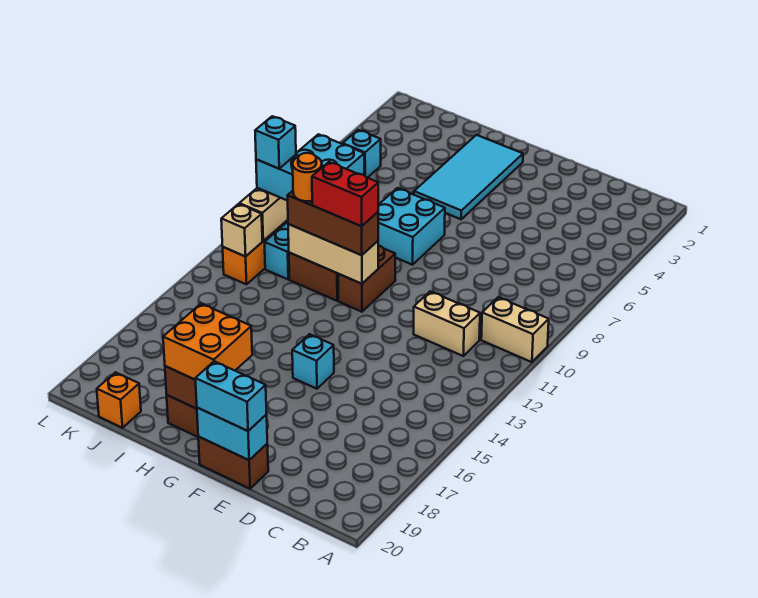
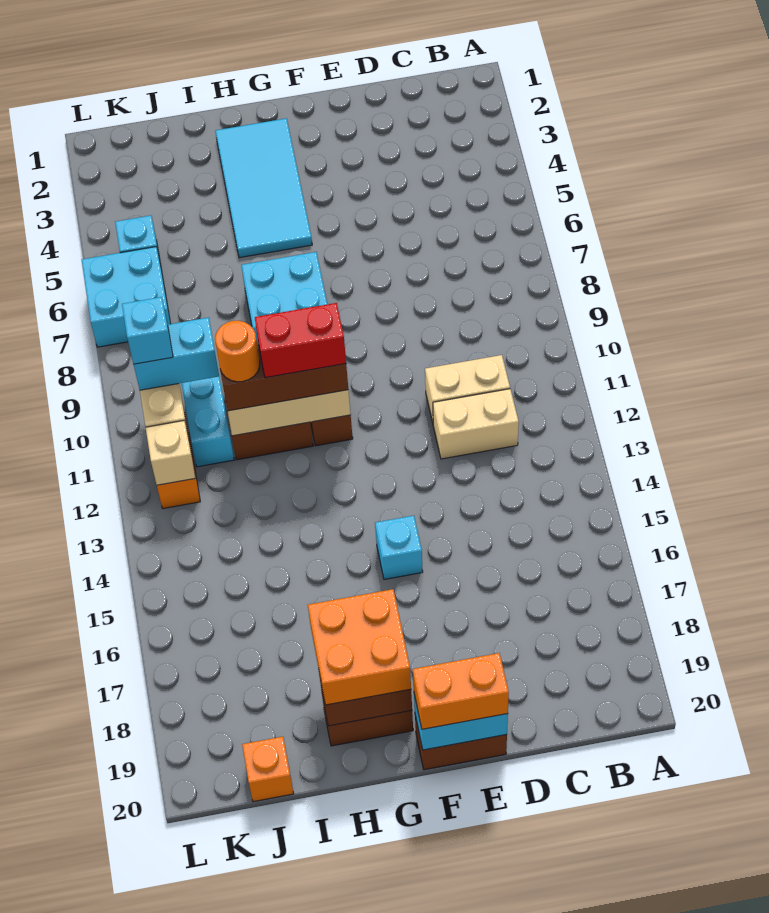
tan 1x2 brick [481,297,549,362] -> tan 1x2 brick moved to [433,389,519,459]
cyan 1x2 brick [195,361,267,431] -> orange 1x2 brick [413,653,509,729]

